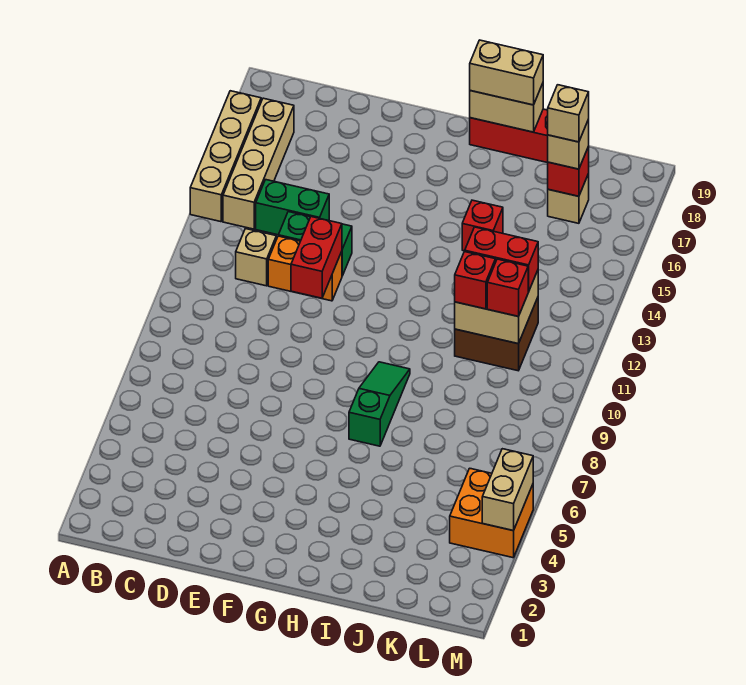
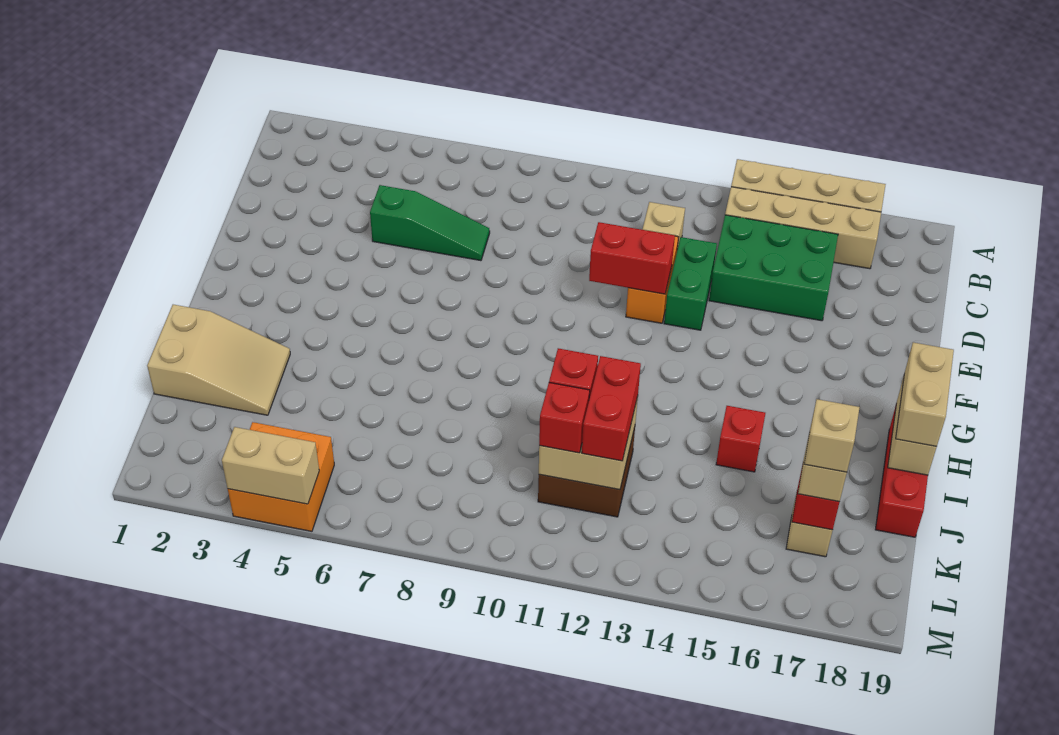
green 1x2 brick [256,180,329,235] -> green 2x3 brick [709,215,838,321]
green 1x3 slope [349,362,410,446] -> green 1x3 slope moved to [370,185,490,261]
none -> tan 2x3 slope [147,305,290,415]

